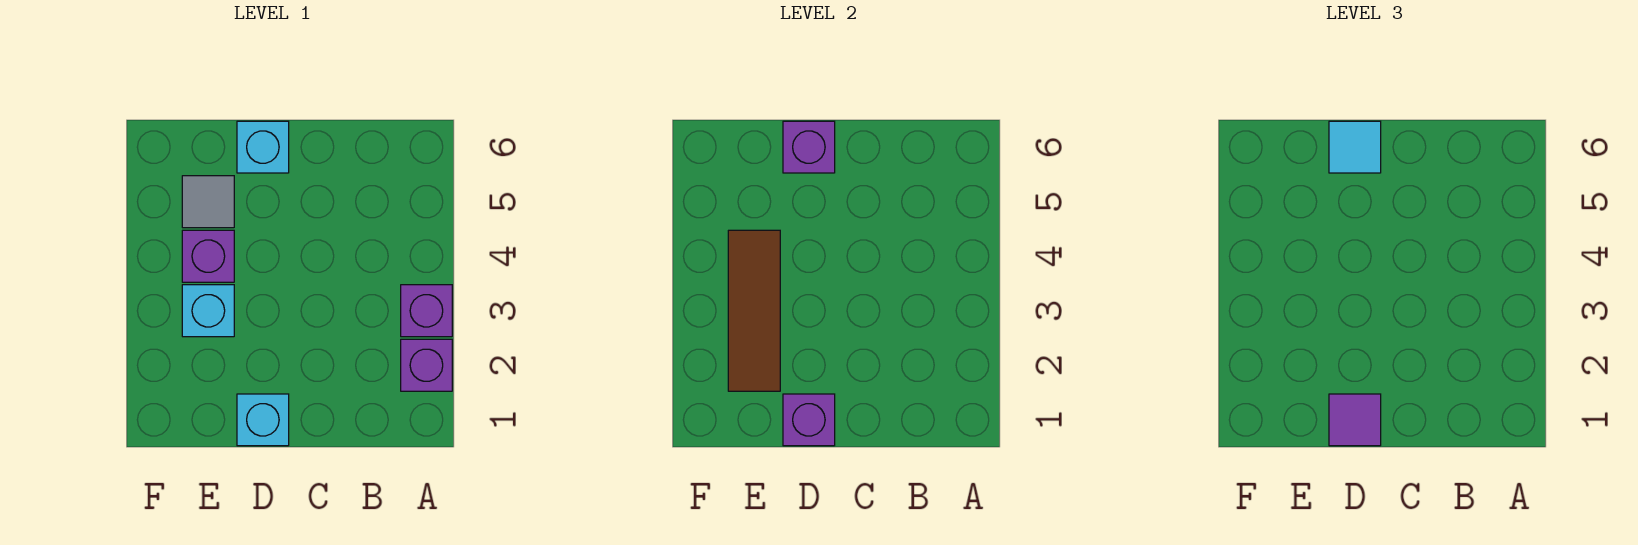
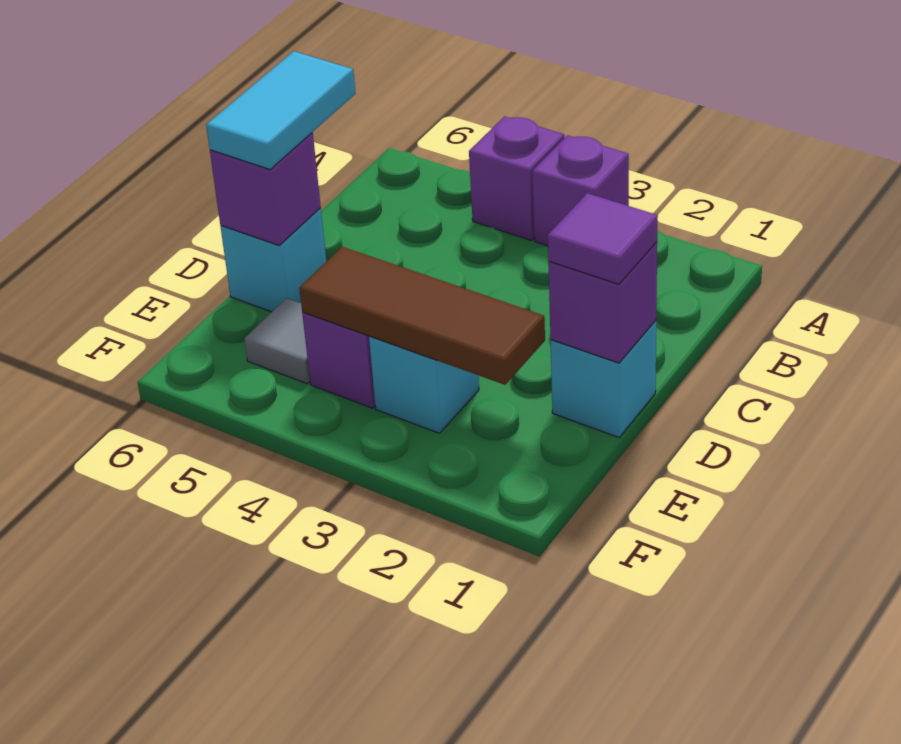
purple 1x1 brick [401,339,452,391] -> purple 1x1 brick moved to [469,116,564,241]
cyan 1x1 tile [1329,121,1381,173] -> cyan 1x2 tile [206,51,356,169]

